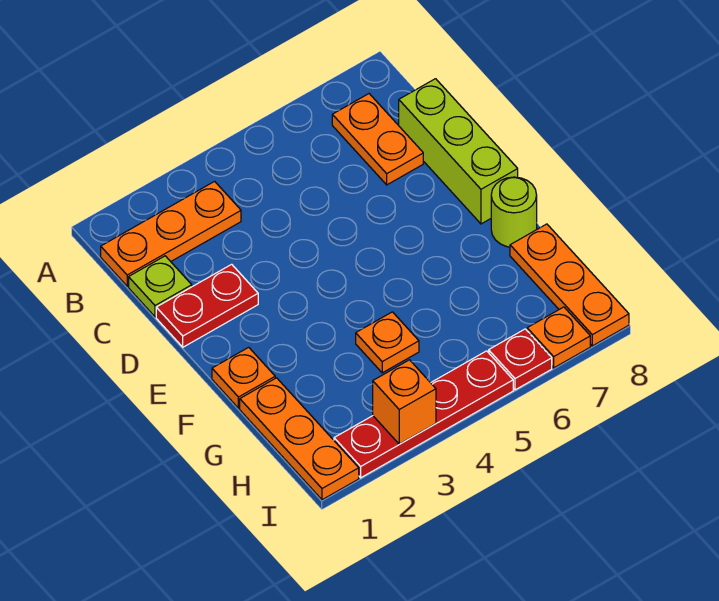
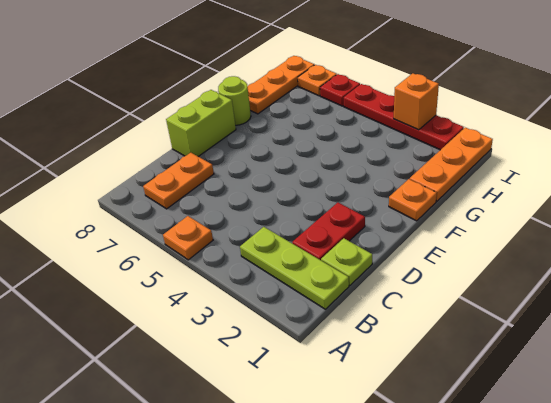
orange 1x3 plate [101,181,241,286] -> lime 1x3 plate [240,227,349,309]
lime 1x3 brick [399,79,518,224] -> lime 1x2 brick [166,90,236,157]
red 1x2 plate [156,264,258,347] -> red 1x2 plate turned to [292,203,365,260]
orange 1x1 plate [356,312,419,373] -> orange 1x1 plate moved to [163,216,213,260]

